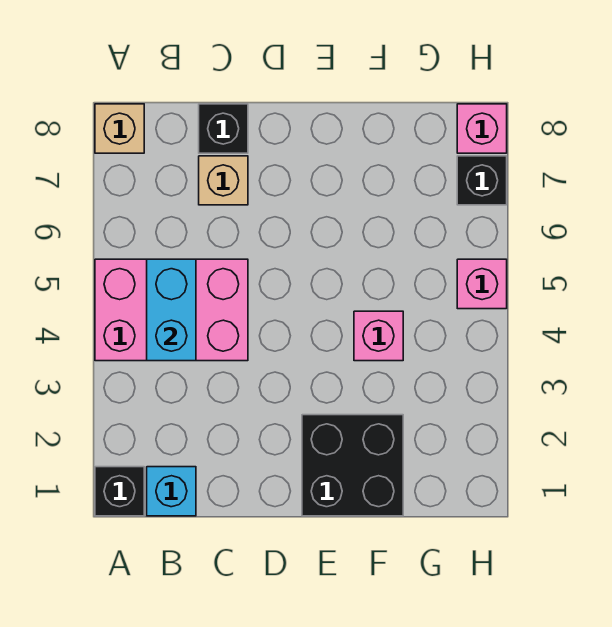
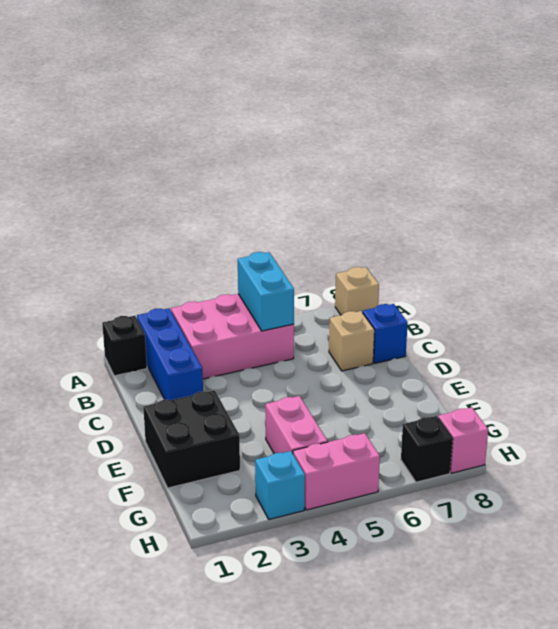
none -> blue 1x3 brick [137,309,203,400]
pink 2x3 brick [95,259,248,361] -> pink 2x3 brick turned to [171,294,294,379]
cyan 1x1 brick [147,467,196,516] -> cyan 1x1 brick moved to [255,451,305,519]
cyan 1x2 brick [147,259,196,361] -> cyan 1x2 brick turned to [238,252,294,331]
black 1x1 brick [199,104,248,153] -> blue 1x1 brick [363,304,408,363]
pink 1x1 brick [354,311,403,361] -> pink 1x2 brick [265,396,328,454]
pink 1x1 brick [457,259,507,309] -> pink 1x2 brick [293,433,380,510]

